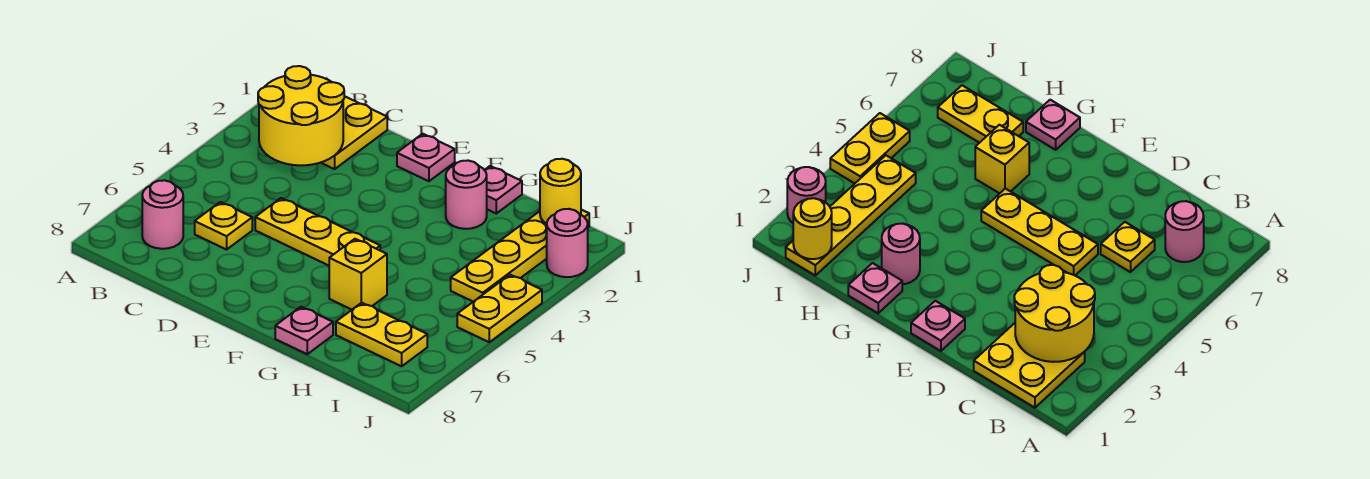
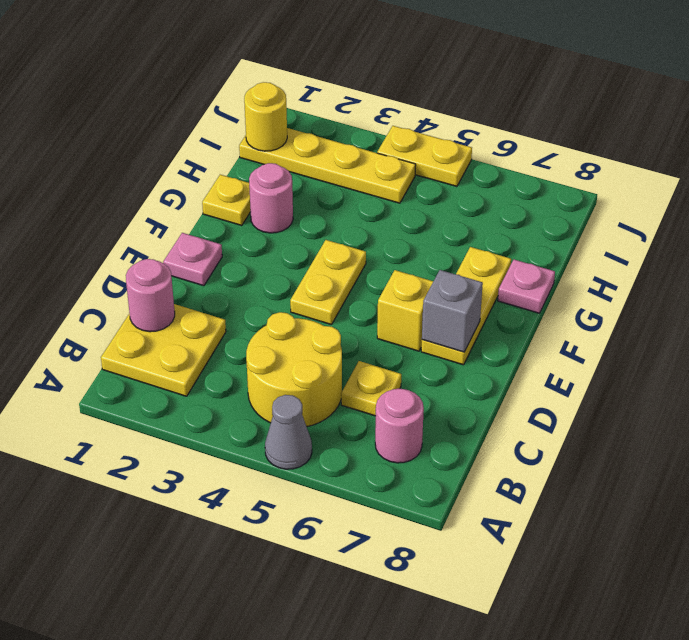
none -> grey 1x1 cone [265,395,312,469]
yellow 2x2 round brick [258,66,344,165] -> yellow 2x2 round brick moved to [246,312,342,427]
yellow 1x3 plate [255,198,380,266] -> yellow 1x3 plate moved to [421,247,511,365]
none -> grey 1x1 brick [422,270,483,352]
pink 1x1 plate [485,166,522,213] -> yellow 1x1 plate [202,175,251,226]
yellow 1x1 brick [329,239,387,310] -> yellow 1x1 brick moved to [377,270,433,351]
yellow 1x2 plate [336,303,427,366] -> yellow 1x2 plate moved to [290,240,366,325]
pink 1x1 round brick [547,209,588,277] -> pink 1x1 round brick moved to [126,259,175,332]

